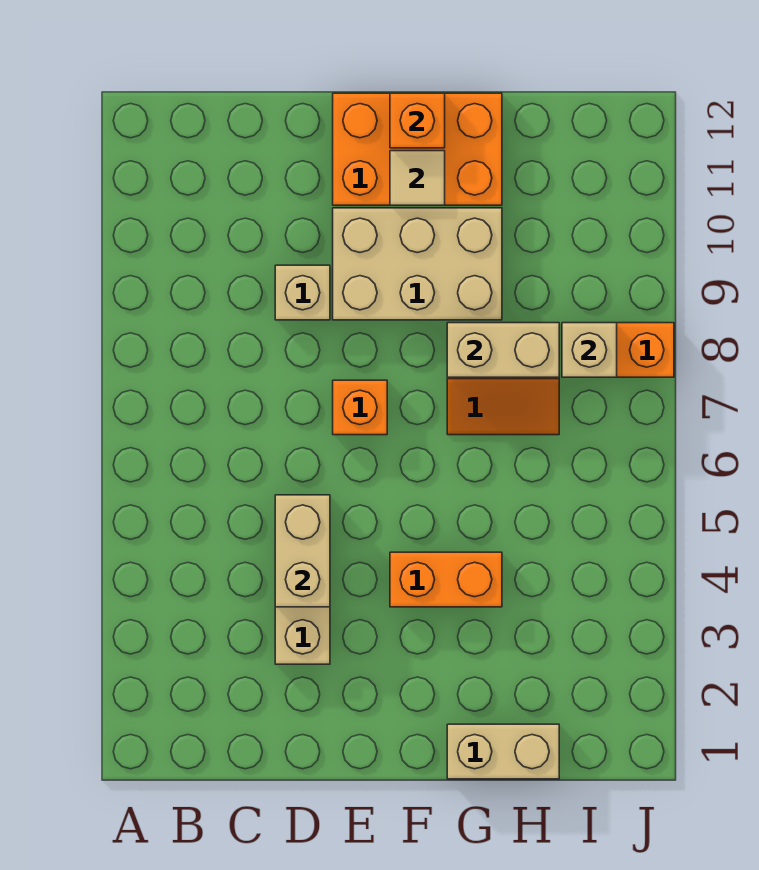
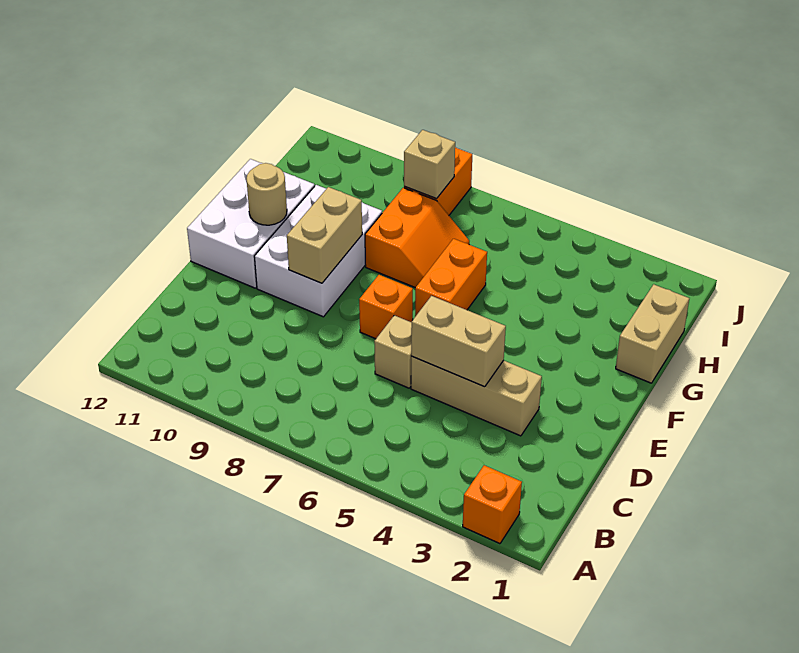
tan 1x1 brick [275,265,330,320] -> tan 1x1 brick moved to [374,315,412,388]
tan 2x3 brick [333,208,502,320] -> white 2x3 brick [254,185,382,317]
orange 2x3 brick [333,93,502,205] -> white 2x3 brick [187,159,315,288]
orange 1x2 brick [390,552,502,607] -> orange 1x2 brick moved to [415,239,487,317]
tan 1x1 tile [390,151,445,205] -> tan 1x1 round brick [247,163,287,225]
orange 1x1 brick [390,93,445,148] -> orange 1x1 brick moved to [463,465,522,544]
tan 1x2 brick [447,323,559,377] -> tan 1x2 brick moved to [287,187,362,283]

